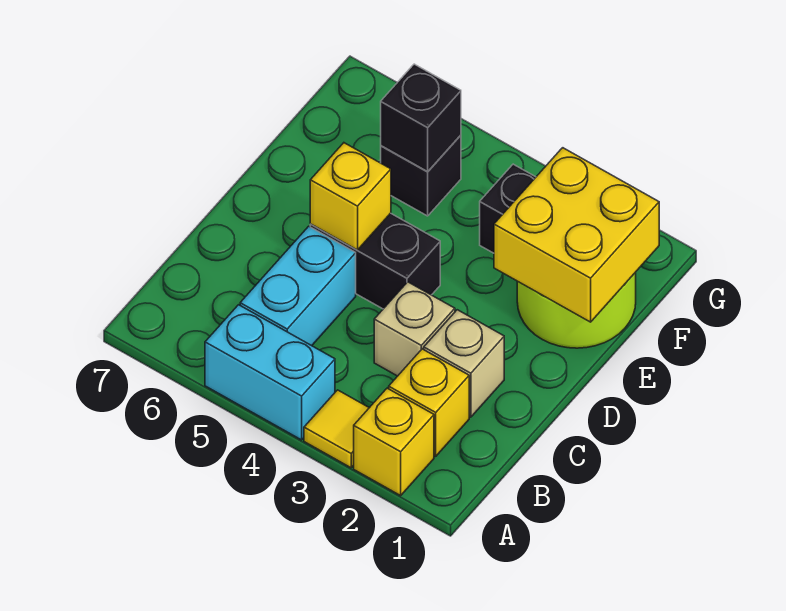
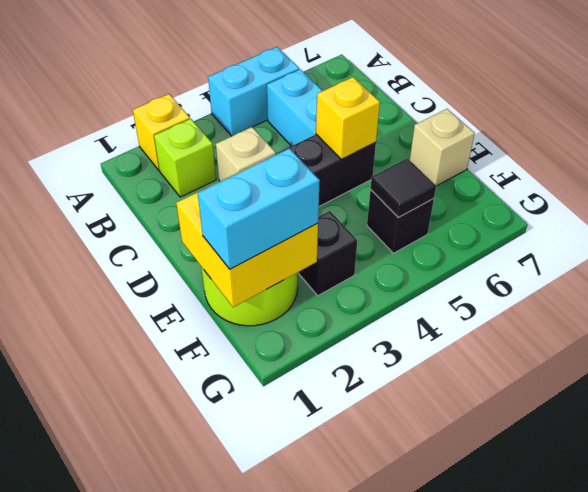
yellow 1x1 tile [304,390,369,468] -> none
yellow 1x1 brick [389,349,469,456] -> lime 1x1 brick [154,119,216,197]
tan 1x1 brick [424,310,504,417] -> tan 1x1 brick moved to [410,109,475,186]
none -> cyan 1x2 brick [198,148,320,269]
black 1x1 brick [381,64,461,172] -> black 1x1 tile [370,158,436,218]

